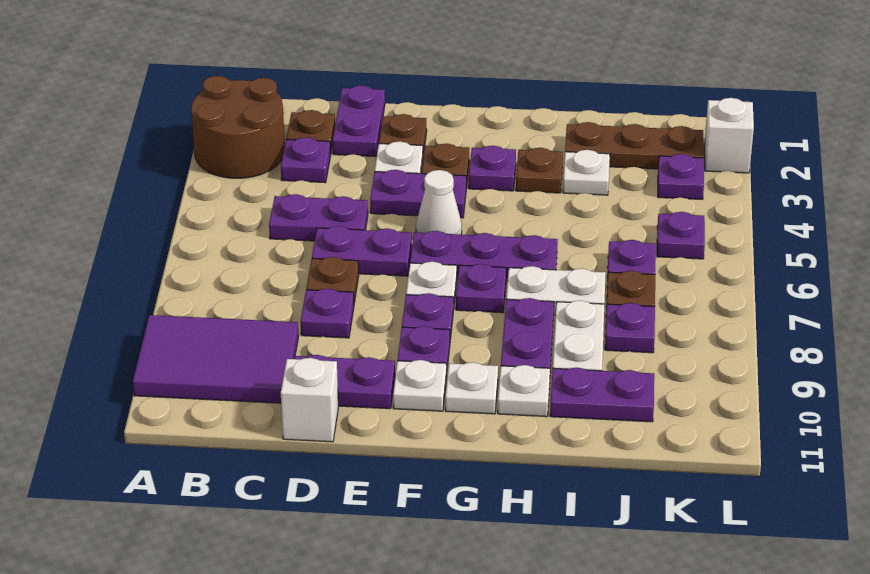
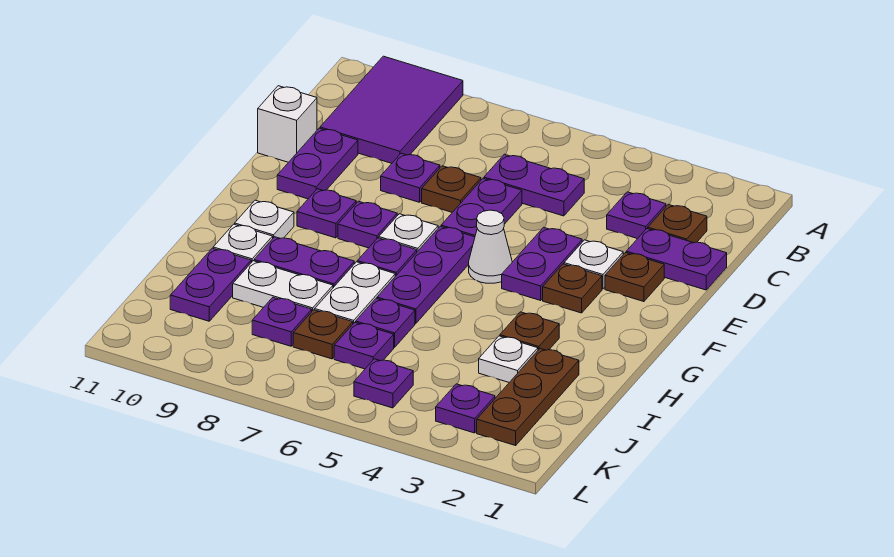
brown 2x2 round brick [191,76,285,178] -> none
purple 1x2 plate [269,194,368,241] -> purple 1x2 plate turned to [484,154,584,216]
white 1x1 plate [393,360,446,411] -> none
purple 1x1 plate [469,146,516,191] -> purple 1x1 plate moved to [356,298,415,347]
white 1x1 brick [704,98,754,173] -> none

